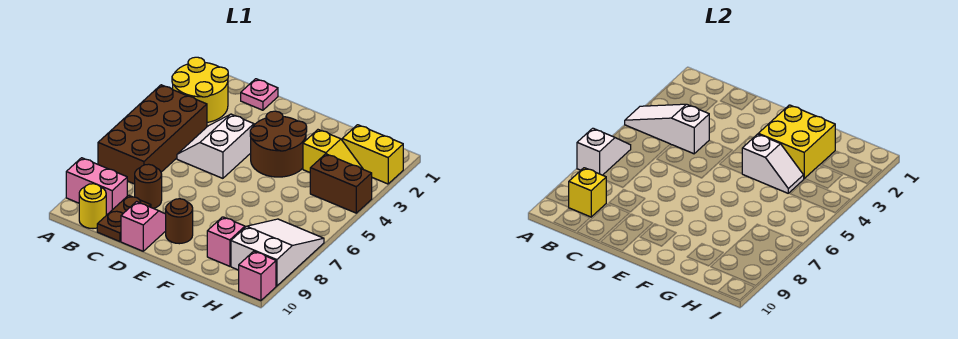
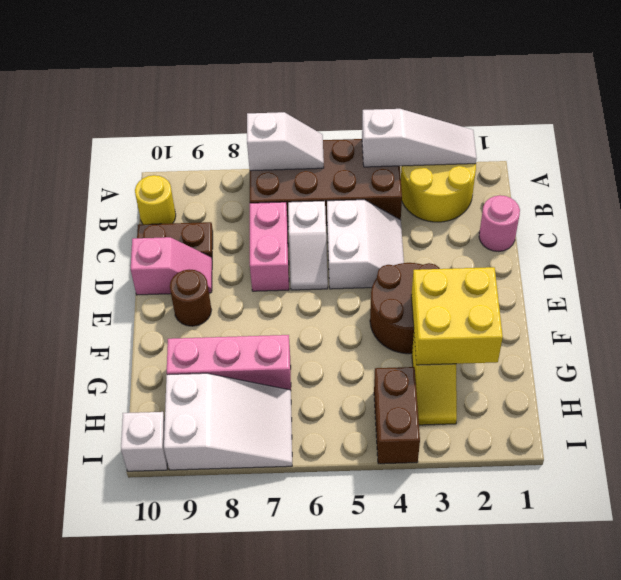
white 1x3 slope [625,104,709,154] -> white 1x3 slope turned to [362,109,477,167]
pink 1x2 brick [66,158,127,215] -> pink 1x2 brick moved to [250,202,289,291]
yellow 1x1 brick [569,168,606,217] -> none
pink 1x1 plate [241,79,278,110] -> pink 1x1 round brick [479,195,520,252]
white 2x2 slope [177,114,254,178] -> white 2x2 slope turned to [327,200,404,289]
brown 1x1 round brick [135,164,162,208] -> none
white 1x2 slope [742,134,804,193] -> white 1x2 slope moved to [288,201,328,290]
pink 1x1 brick [207,217,245,266] -> pink 1x3 brick [167,335,291,390]
yellow 1x2 brick [342,125,403,184] -> none
pink 1x1 brick [239,251,276,301] -> white 1x1 brick [121,412,167,471]

